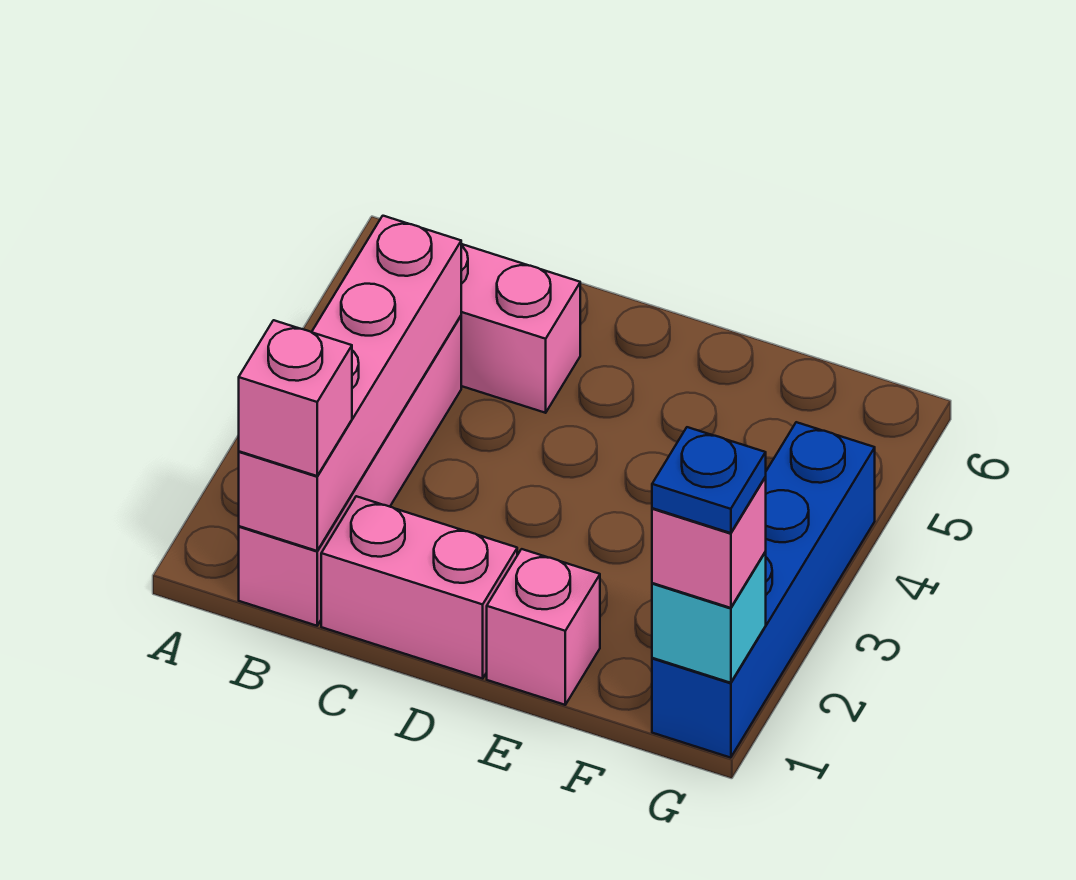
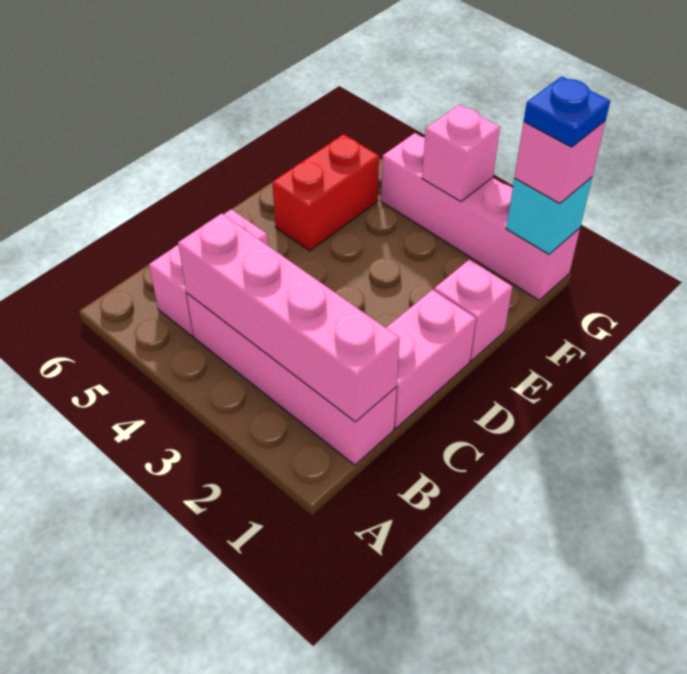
pink 1x1 brick [239,320,352,476] -> pink 1x1 brick moved to [422,105,500,202]
none -> red 1x2 brick [272,134,379,251]
blue 1x4 brick [652,422,875,758] -> pink 1x4 brick [381,133,580,300]

